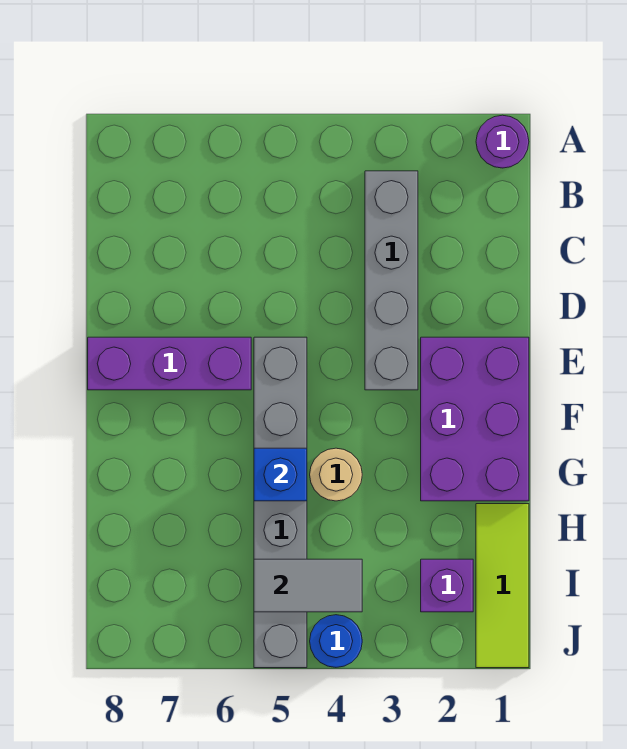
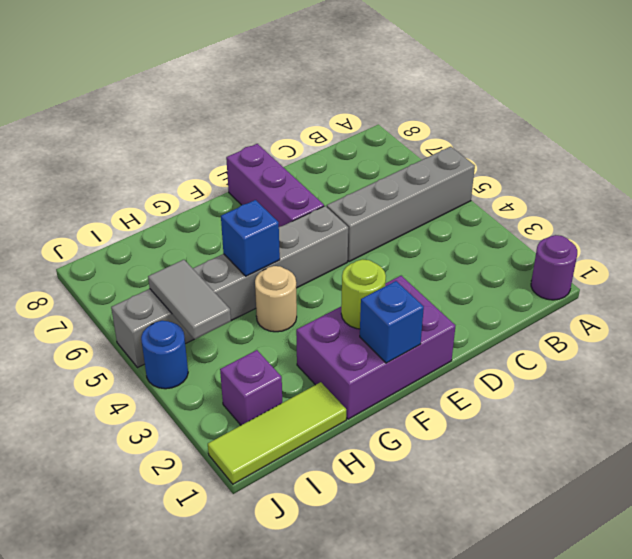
grey 1x4 brick [365,171,418,390] -> grey 1x4 brick moved to [327,147,475,262]
none -> blue 1x1 brick [360,281,424,363]
none -> lime 1x1 round brick [341,259,386,329]

